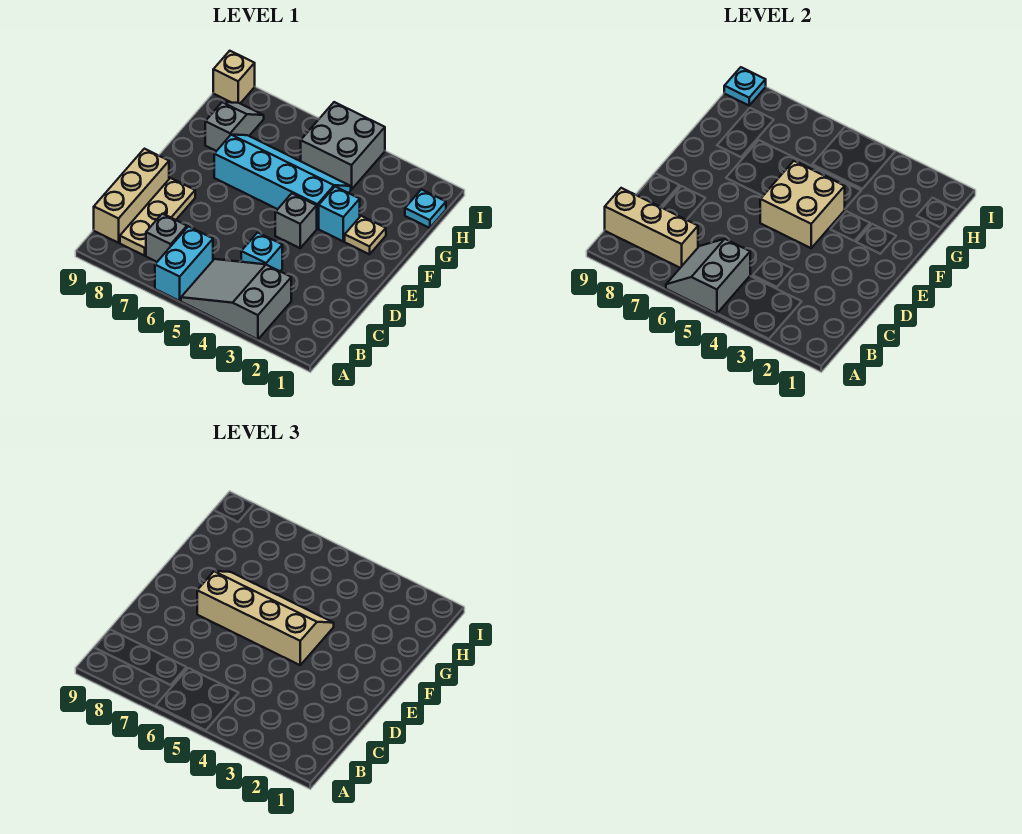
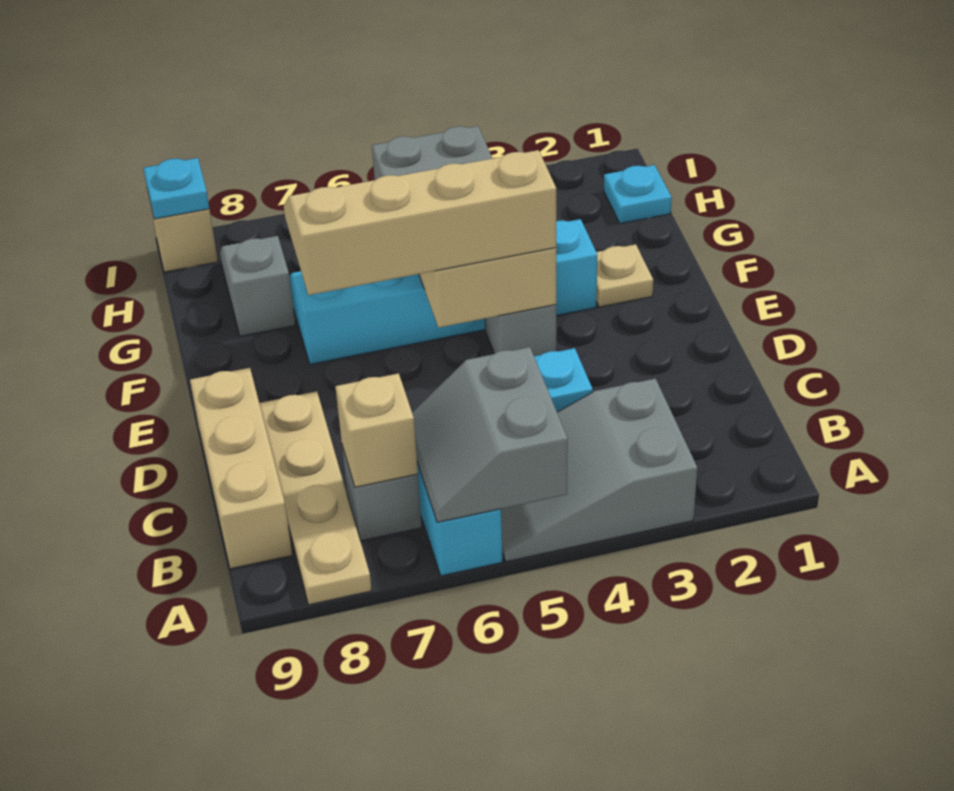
tan 1x3 brick [605,188,698,268] -> tan 1x1 brick [335,373,418,487]
tan 1x3 plate [120,178,195,256] -> tan 1x4 plate [259,391,372,605]

